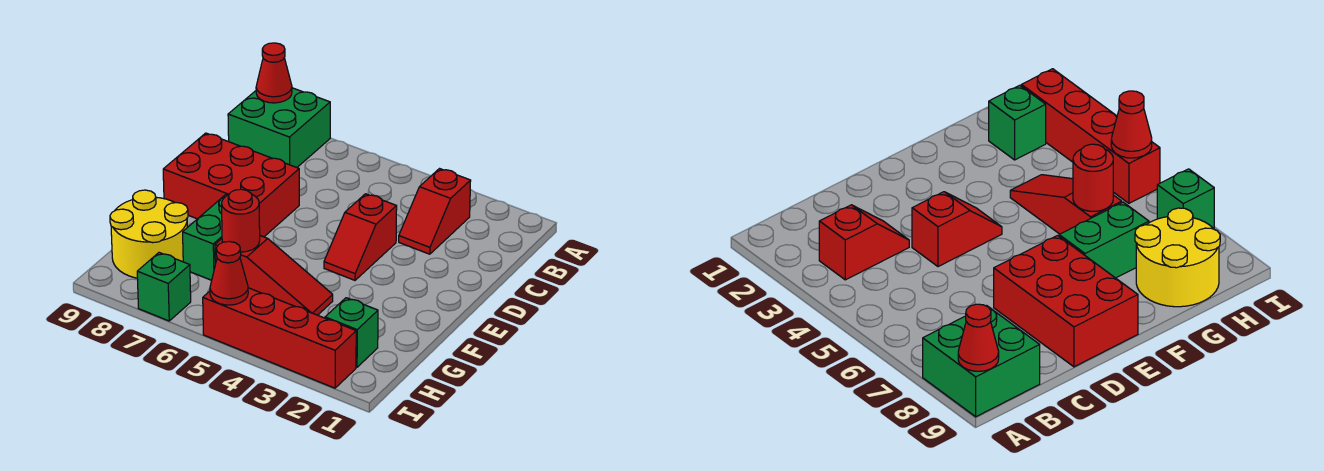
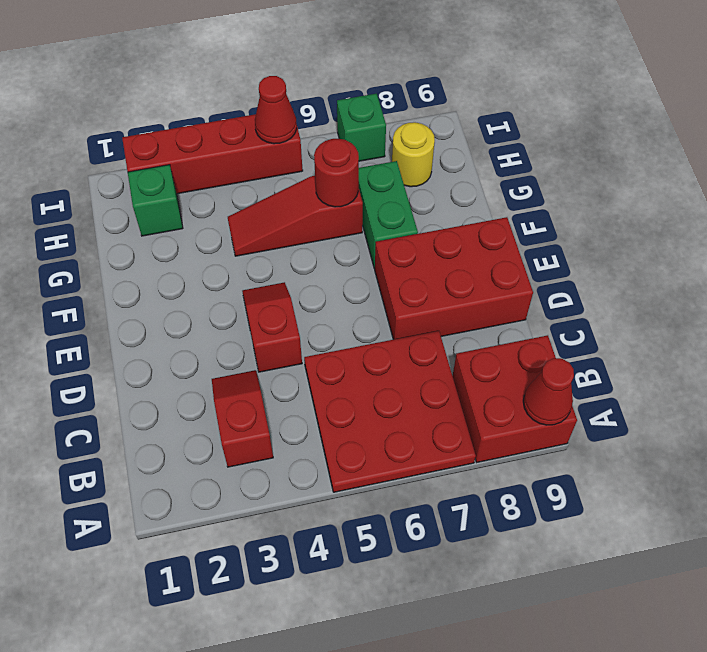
none -> red 3x3 plate [304,331,476,492]
green 2x2 brick [228,88,330,167] -> red 2x2 brick [452,335,577,462]
yellow 2x2 round brick [110,190,188,278] -> yellow 1x1 round brick [392,122,435,187]

